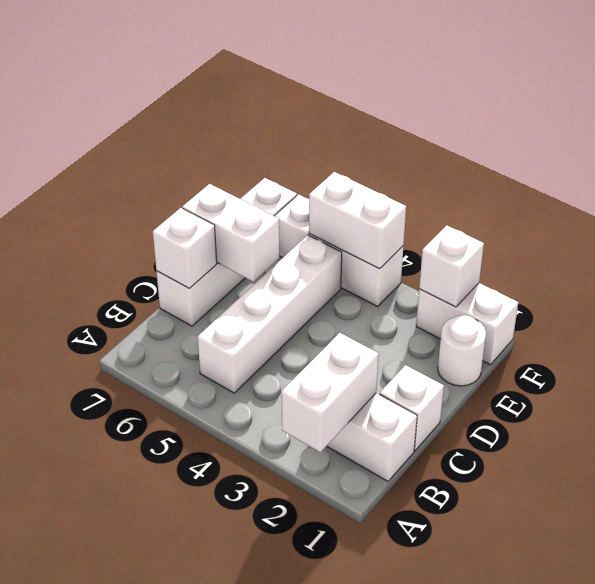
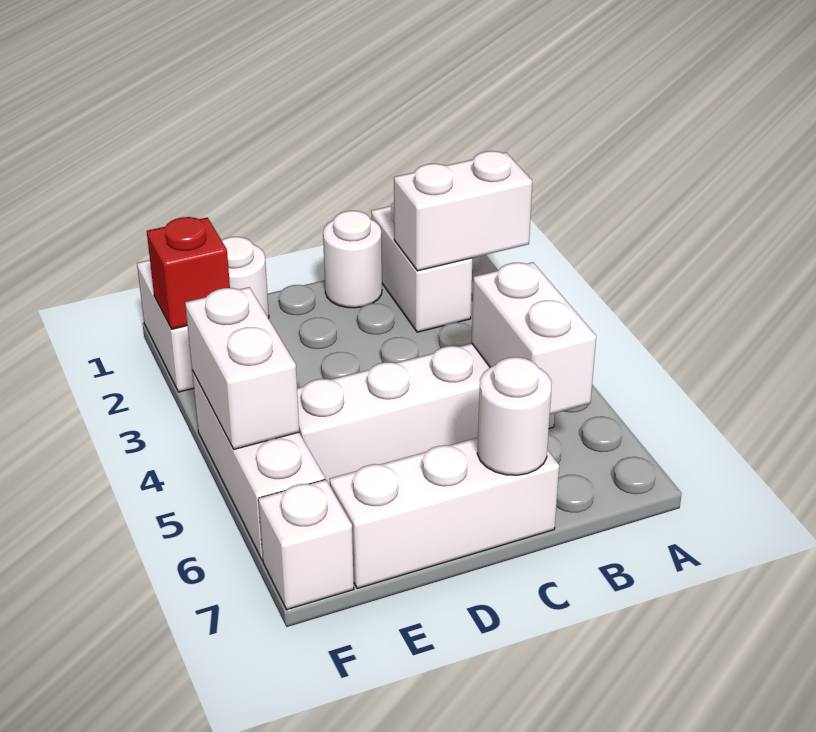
white 1x1 brick [380,365,444,451] -> white 1x1 round brick [323,211,382,308]
white 1x1 brick [153,208,217,289] -> white 1x1 round brick [477,357,552,475]
white 1x2 brick [182,184,280,282] -> white 1x2 brick moved to [472,262,596,414]
white 1x1 brick [419,225,484,307] -> red 1x1 brick [147,217,230,329]

